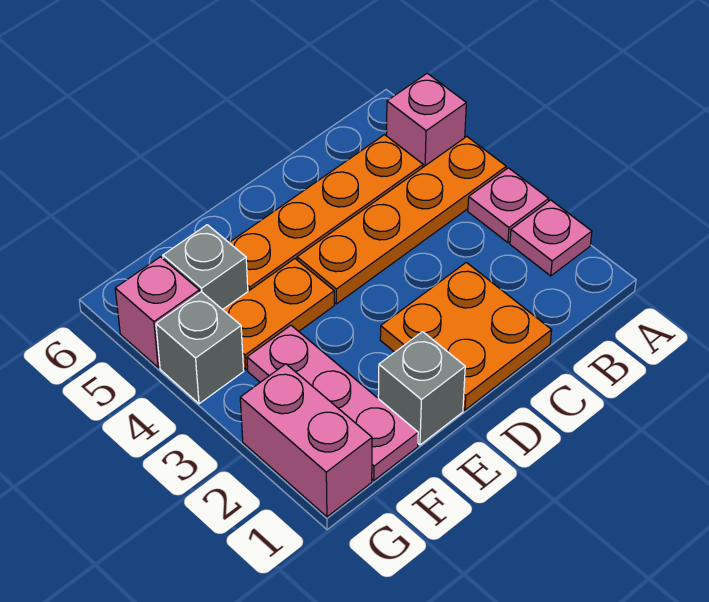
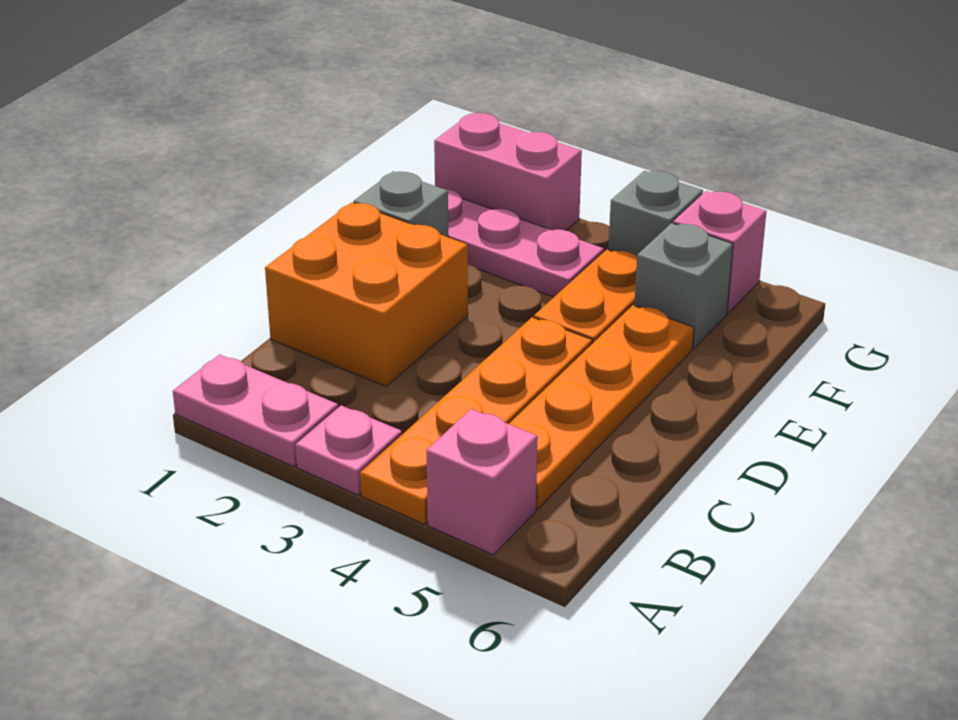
pink 1x1 plate [510,200,592,276] -> pink 1x2 plate [173,354,338,467]
orange 2x2 plate [380,262,552,410] -> orange 2x2 brick [265,202,468,386]

